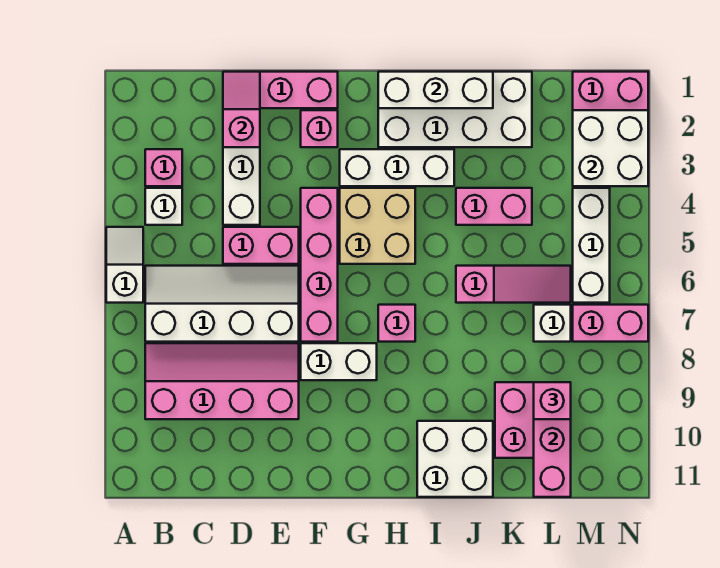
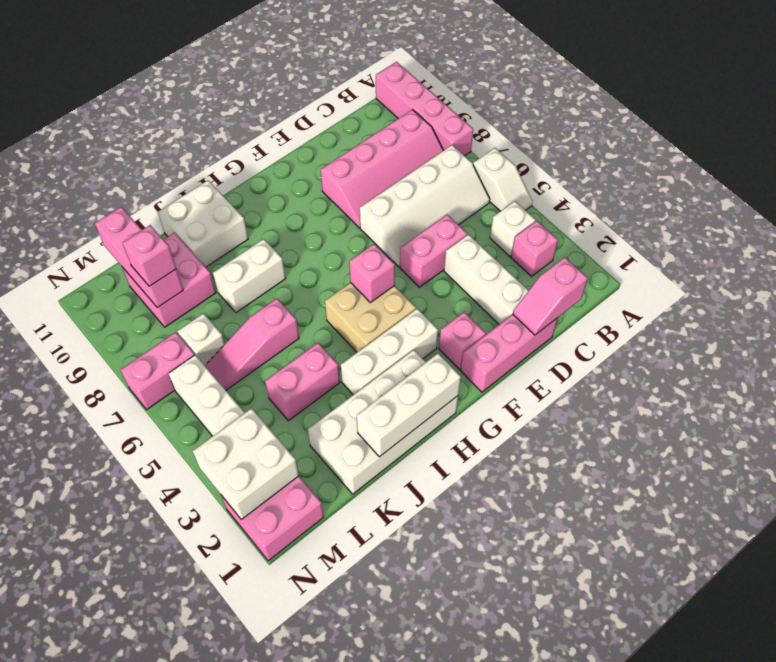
pink 1x2 slope [223,72,260,147] -> pink 1x2 slope turned to [513,257,588,335]
pink 1x4 brick [301,188,338,342] -> pink 1x4 brick moved to [376,62,473,156]
white 1x2 brick [301,343,377,380] -> white 1x2 brick moved to [213,239,286,313]
pink 1x1 brick [378,305,415,342] -> pink 1x1 brick moved to [349,244,395,303]

